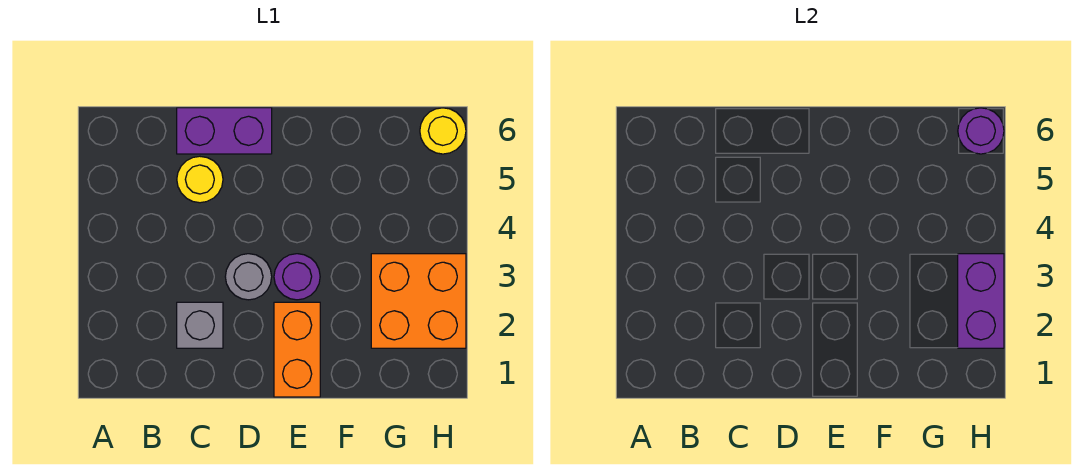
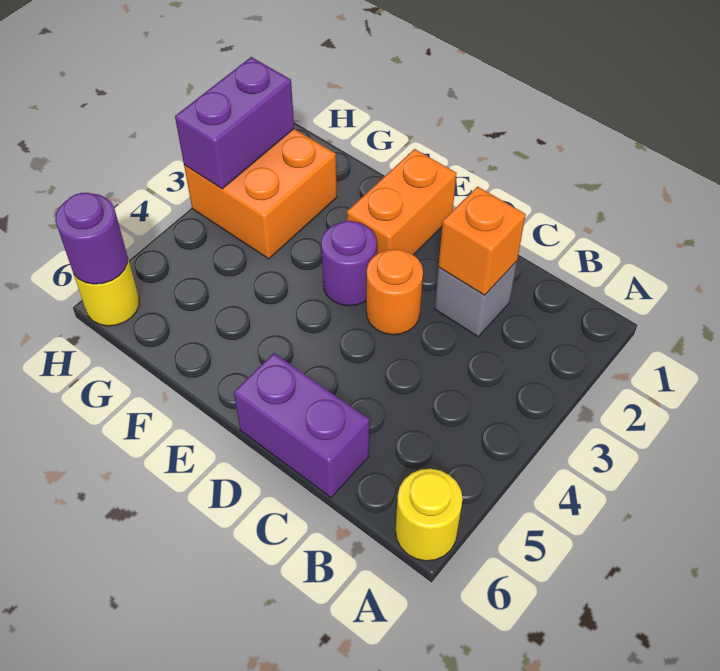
none -> orange 1x1 brick [439,187,526,295]
yellow 1x1 round brick [177,156,223,203] -> yellow 1x1 round brick moved to [396,469,463,561]
grey 1x1 round brick [225,254,272,300] -> orange 1x1 round brick [366,249,423,335]

